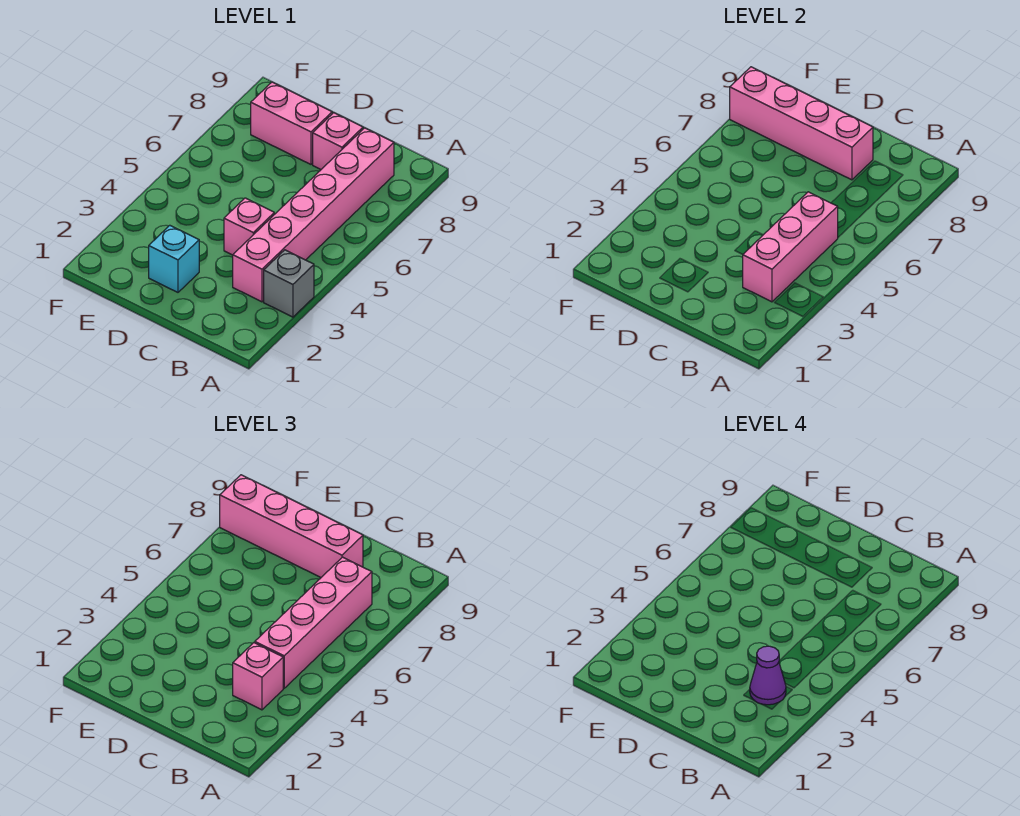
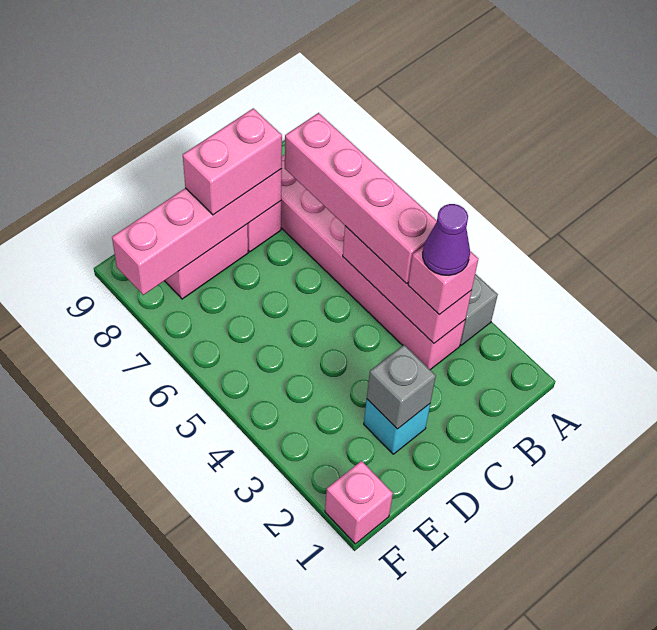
pink 1x1 brick [224,198,274,255] -> pink 1x1 brick moved to [325,461,393,544]
pink 1x4 brick [220,475,363,577] -> pink 1x2 brick [183,108,282,215]
none -> grey 1x1 brick [367,345,436,429]

